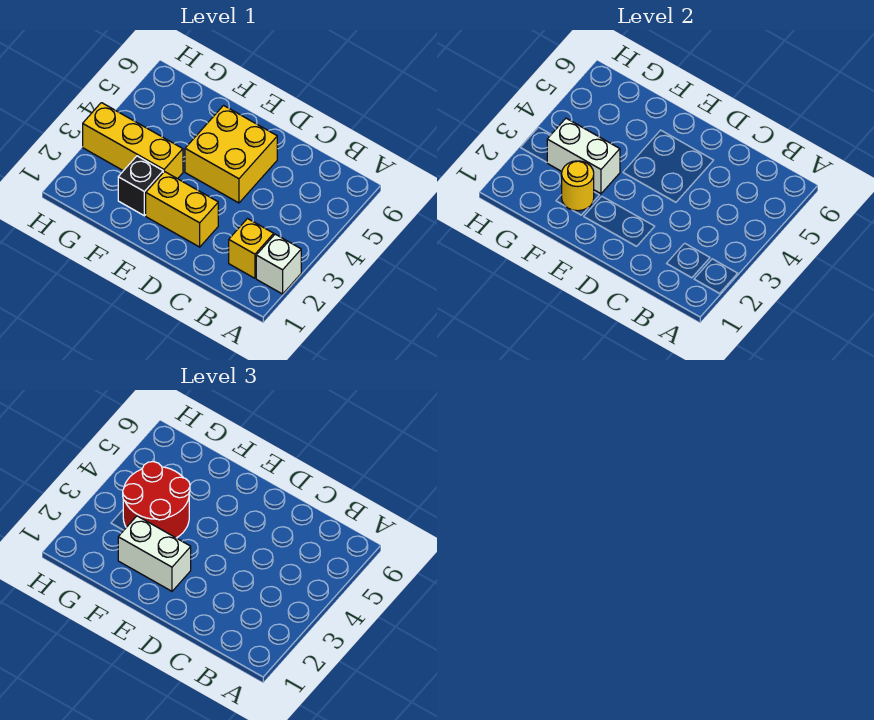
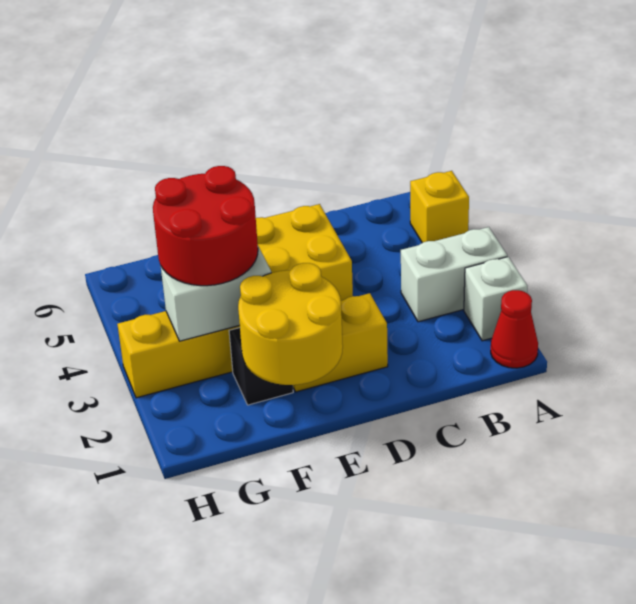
none -> red 1x1 cone [491,290,538,368]
yellow 1x1 brick [229,219,274,278] -> yellow 1x1 brick moved to [410,171,469,243]
white 1x2 brick [118,516,191,591] -> white 1x2 brick moved to [401,227,507,322]
yellow 1x1 round brick [562,161,594,211] -> yellow 2x2 round brick [238,263,343,385]

